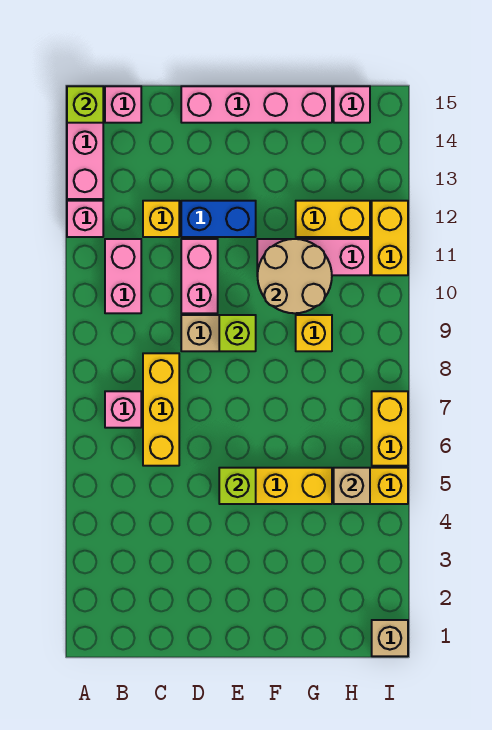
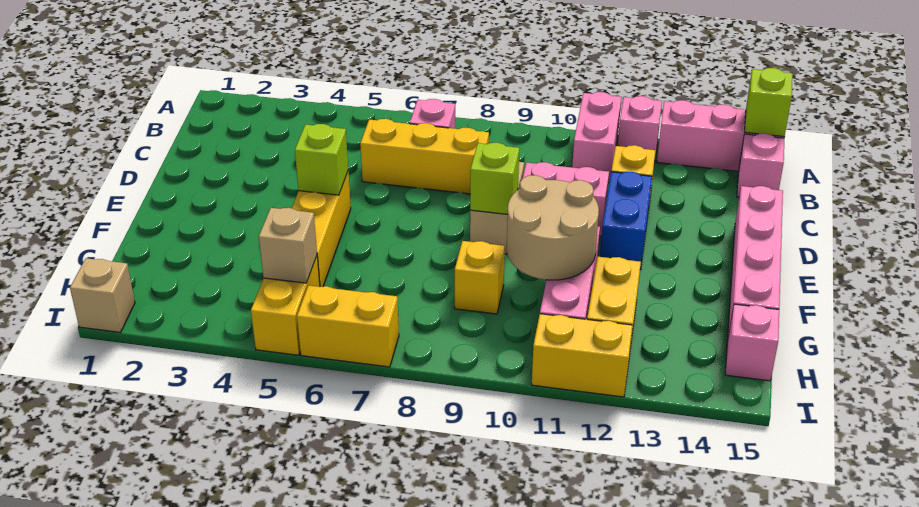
pink 1x2 brick [105,239,141,313] -> pink 1x2 brick turned to [572,92,621,183]

